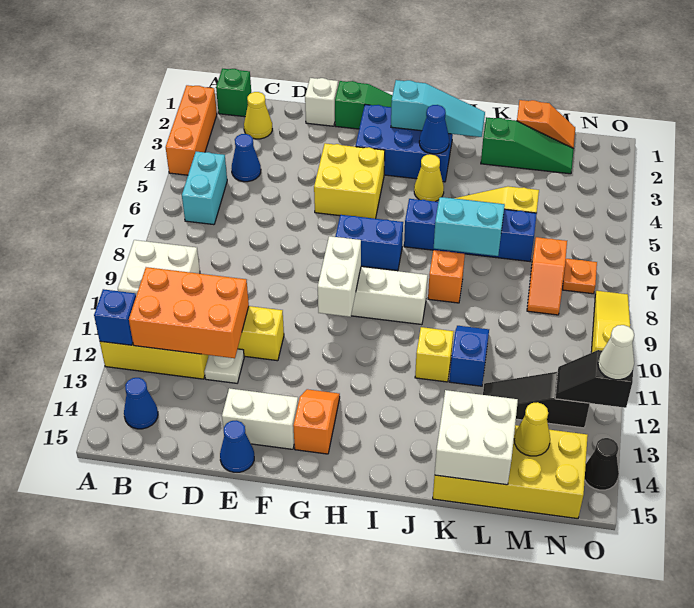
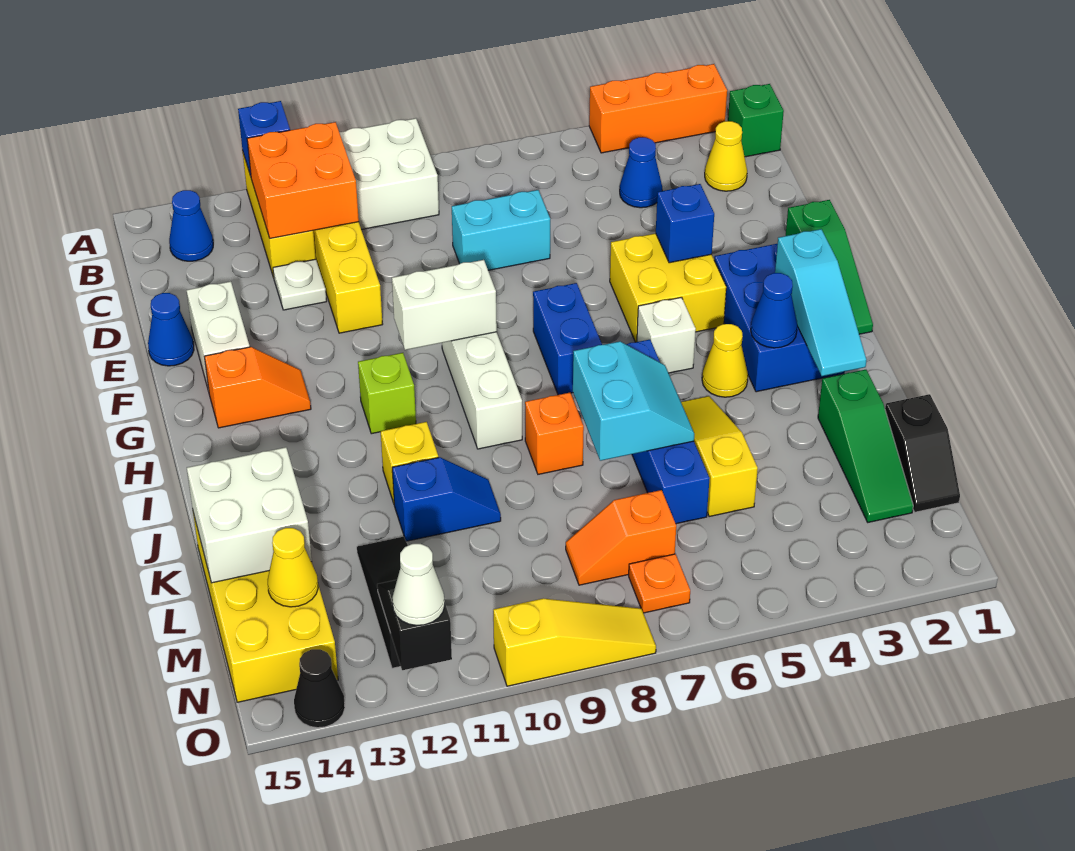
cyan 1x2 brick [182,152,227,225] -> cyan 1x2 brick moved to [452,190,550,270]
orange 2x3 brick [129,267,249,358] -> orange 2x2 brick [247,122,359,238]
white 1x1 brick [305,78,338,126] -> white 1x1 brick moved to [637,297,696,373]
none -> blue 1x1 brick [656,184,714,263]
none -> lime 1x1 brick [358,353,416,434]
orange 1x2 slope [517,100,575,149] -> black 1x2 slope [885,394,960,512]

